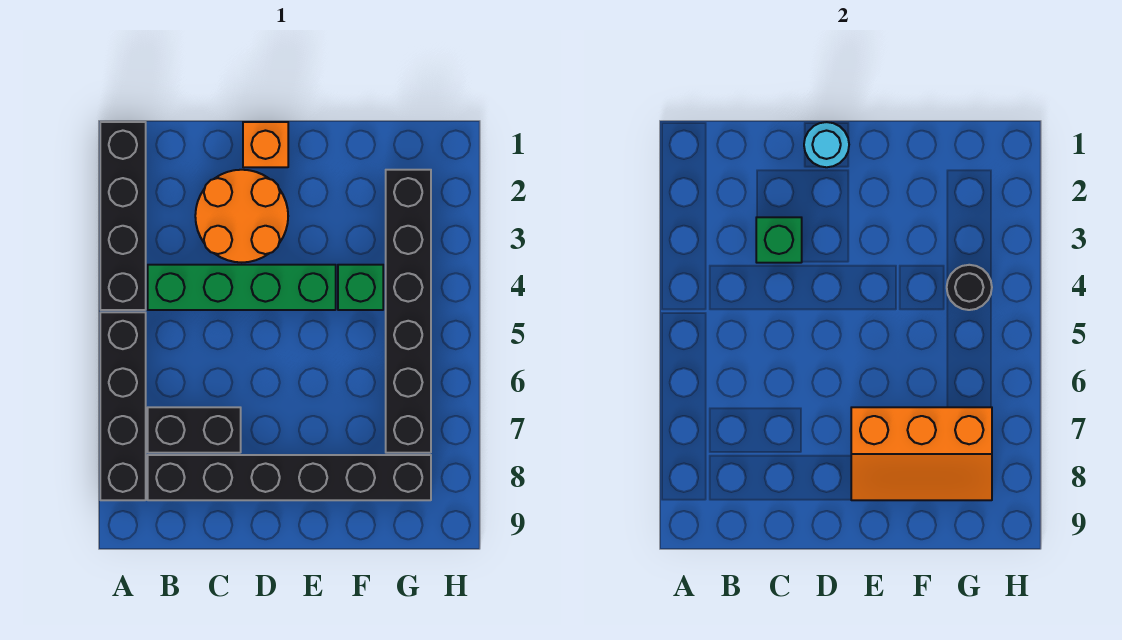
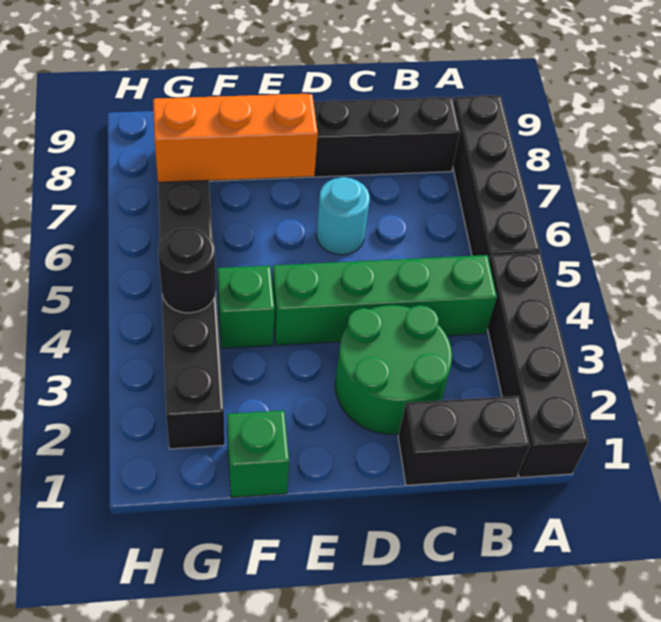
black 1x2 brick [148,407,241,453] -> black 1x2 brick moved to [398,396,530,485]
orange 2x2 round brick [195,170,288,262] -> green 2x2 round brick [335,305,452,434]
green 1x1 brick [756,217,802,263] -> green 1x1 brick moved to [227,410,289,498]
orange 1x1 brick [243,122,288,167] -> none
cyan 1x1 round brick [804,122,849,167] -> cyan 1x1 round brick moved to [316,177,370,255]

